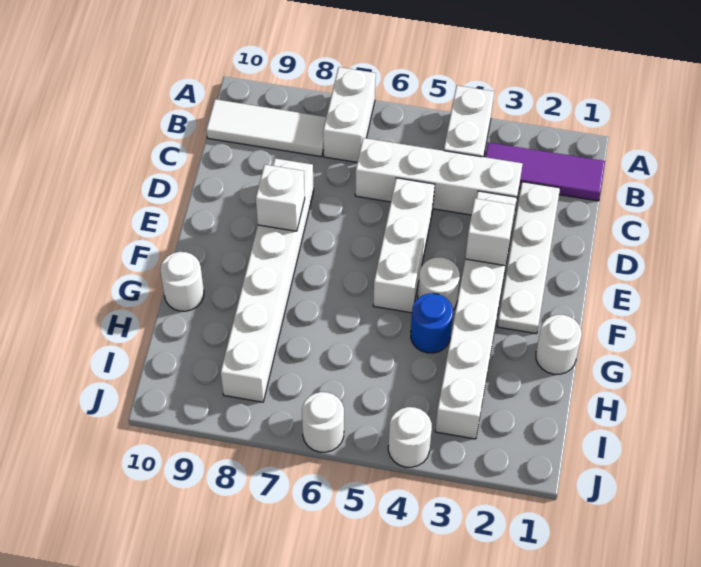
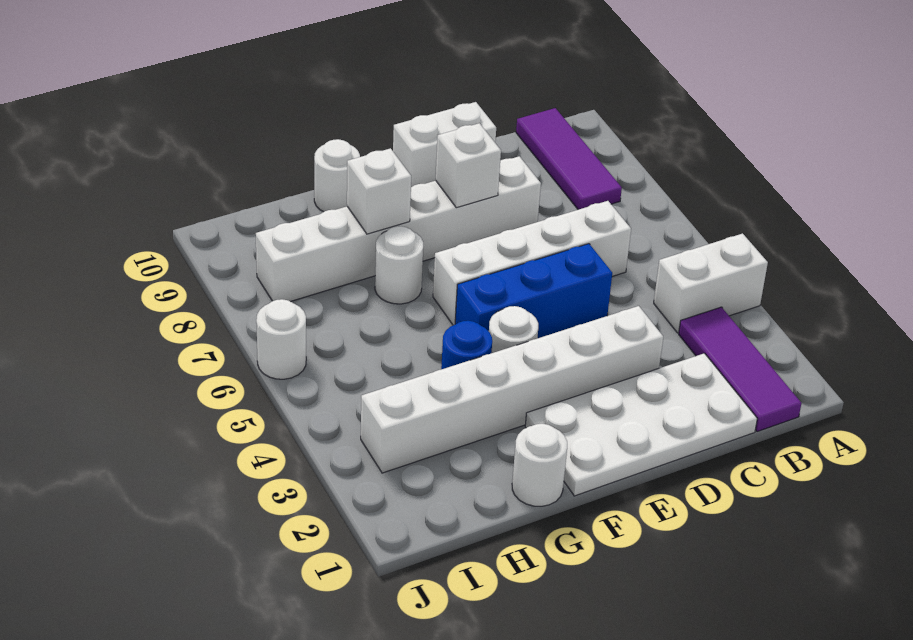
white 1x2 brick [323,67,376,162] -> white 1x2 brick moved to [393,102,496,187]
white 1x3 tile [206,99,326,157] -> purple 1x3 tile [516,108,622,210]
white 1x4 plate [497,182,560,334] -> white 2x4 plate [525,353,757,496]
white 1x4 brick [355,138,523,215] -> white 1x4 brick turned to [433,201,631,325]
white 1x3 brick [373,178,435,313] -> blue 1x3 brick [455,244,612,338]
white 1x1 brick [465,198,515,265] -> white 1x1 brick moved to [347,148,411,234]
white 1x1 round brick [388,407,432,467] -> white 1x1 round brick moved to [375,226,423,304]

